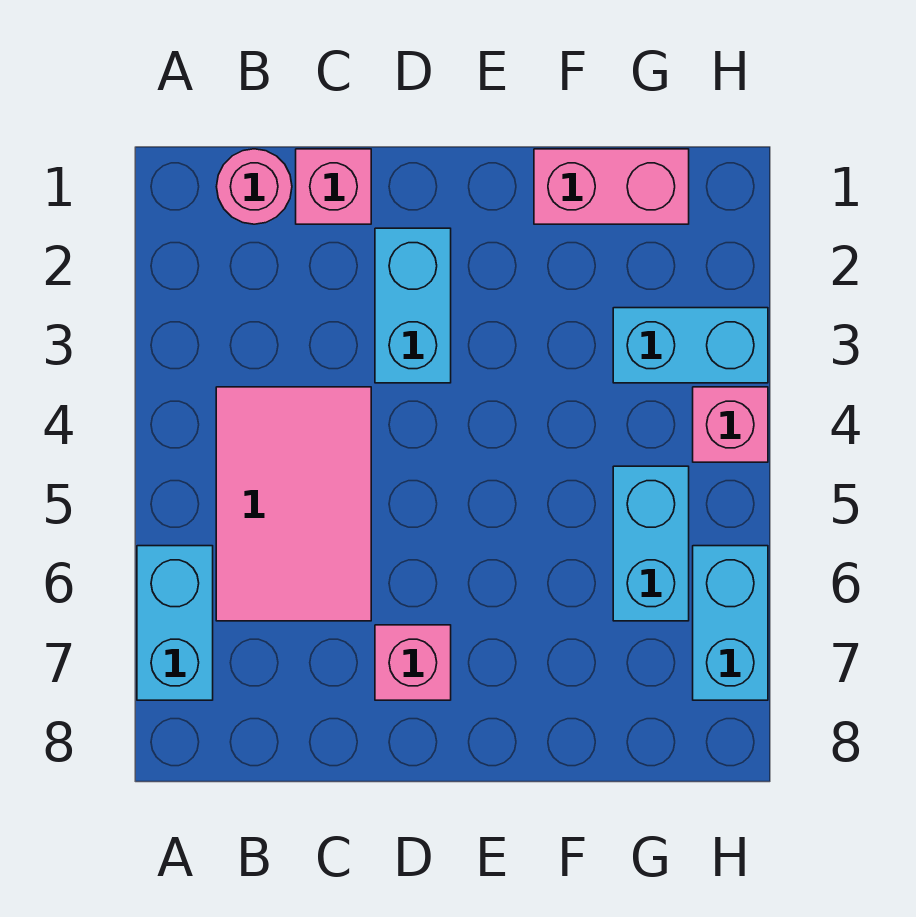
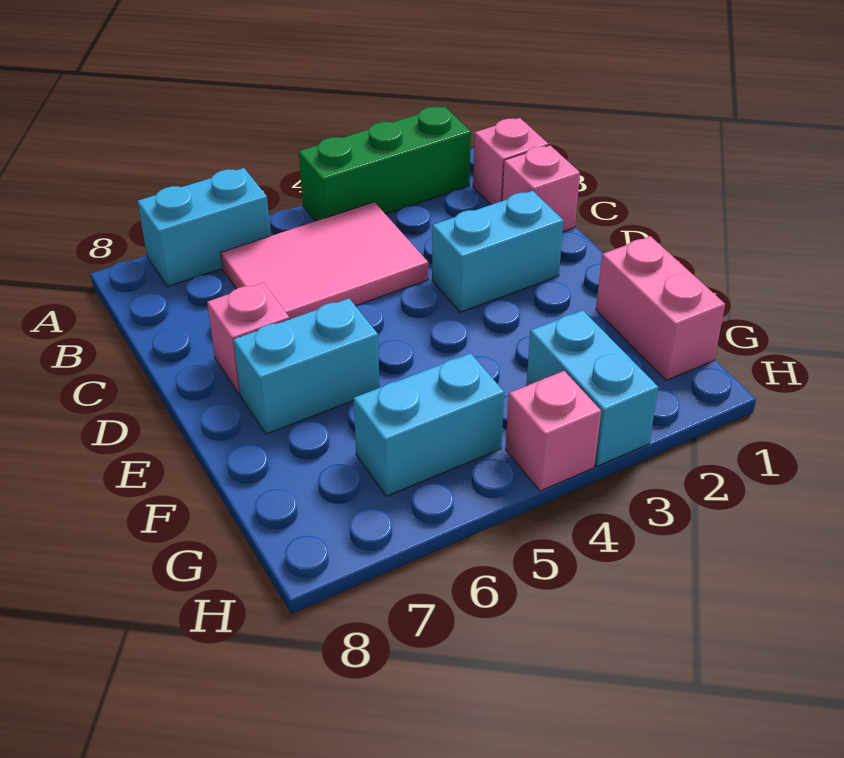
none -> green 1x3 brick [299,106,471,221]
pink 1x1 round brick [216,149,292,224] -> pink 1x1 brick [473,118,548,205]
cyan 1x2 brick [693,546,768,700] -> cyan 1x2 brick moved to [233,298,380,434]

